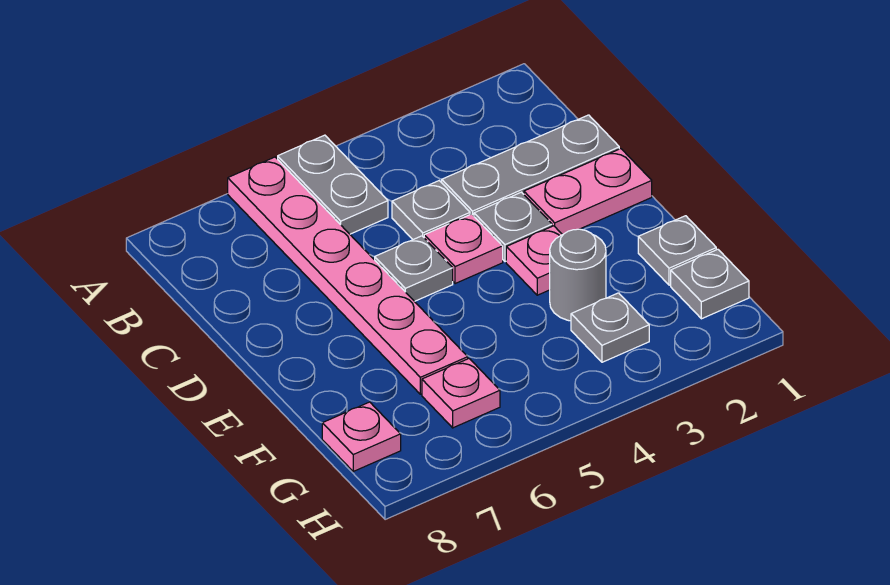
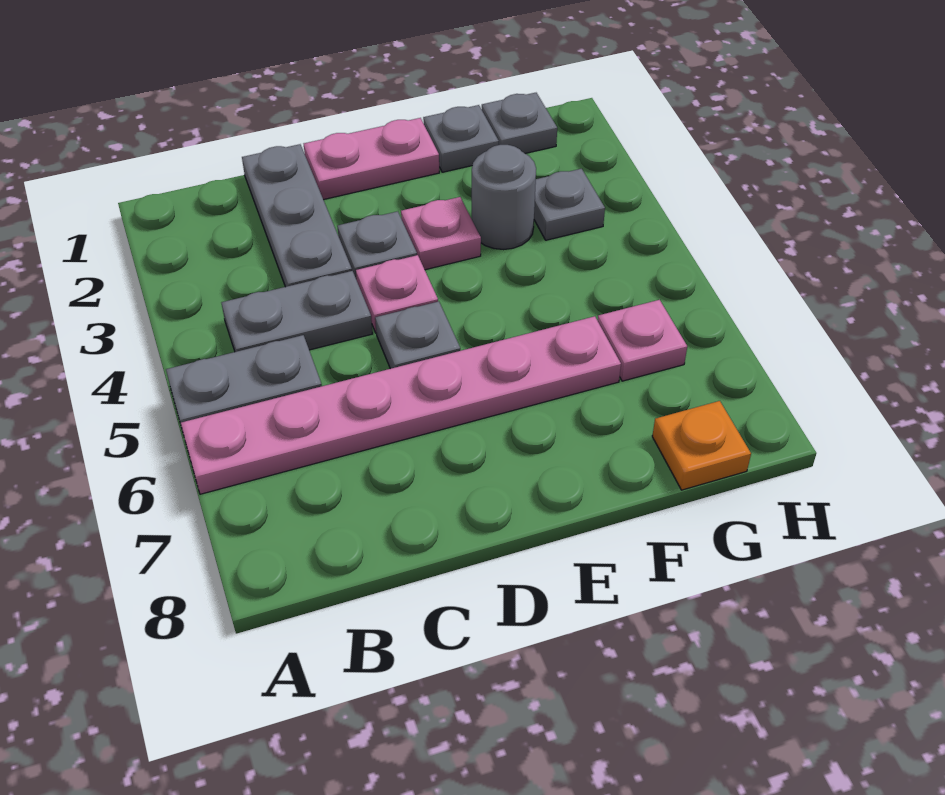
grey 1x1 plate [392,181,470,239] -> grey 1x2 plate [221,271,373,352]
pink 1x2 plate [524,149,652,235] -> pink 1x2 plate turned to [304,118,439,200]
pink 1x1 plate [322,402,401,471] -> orange 1x1 plate [652,401,751,490]

